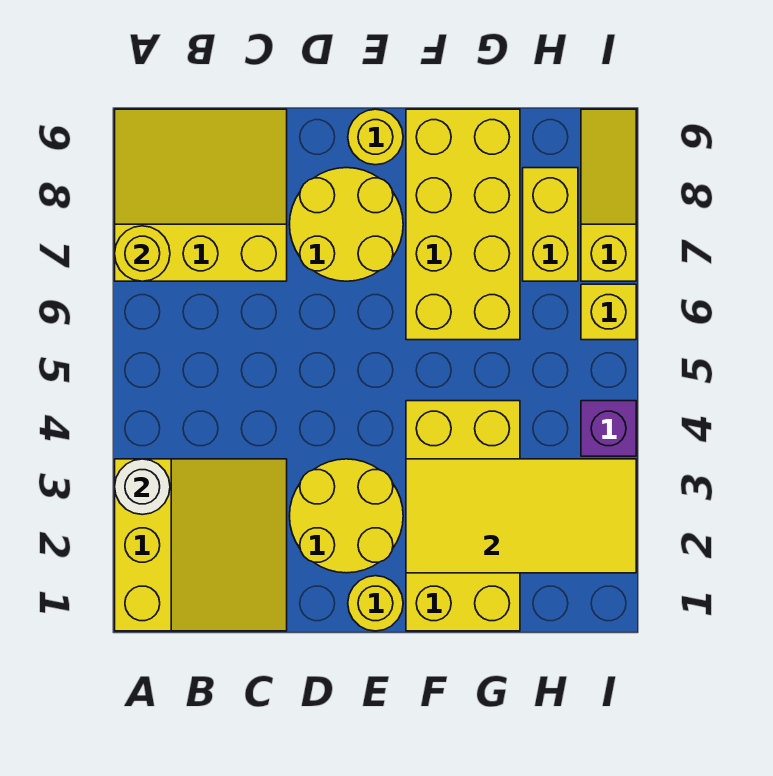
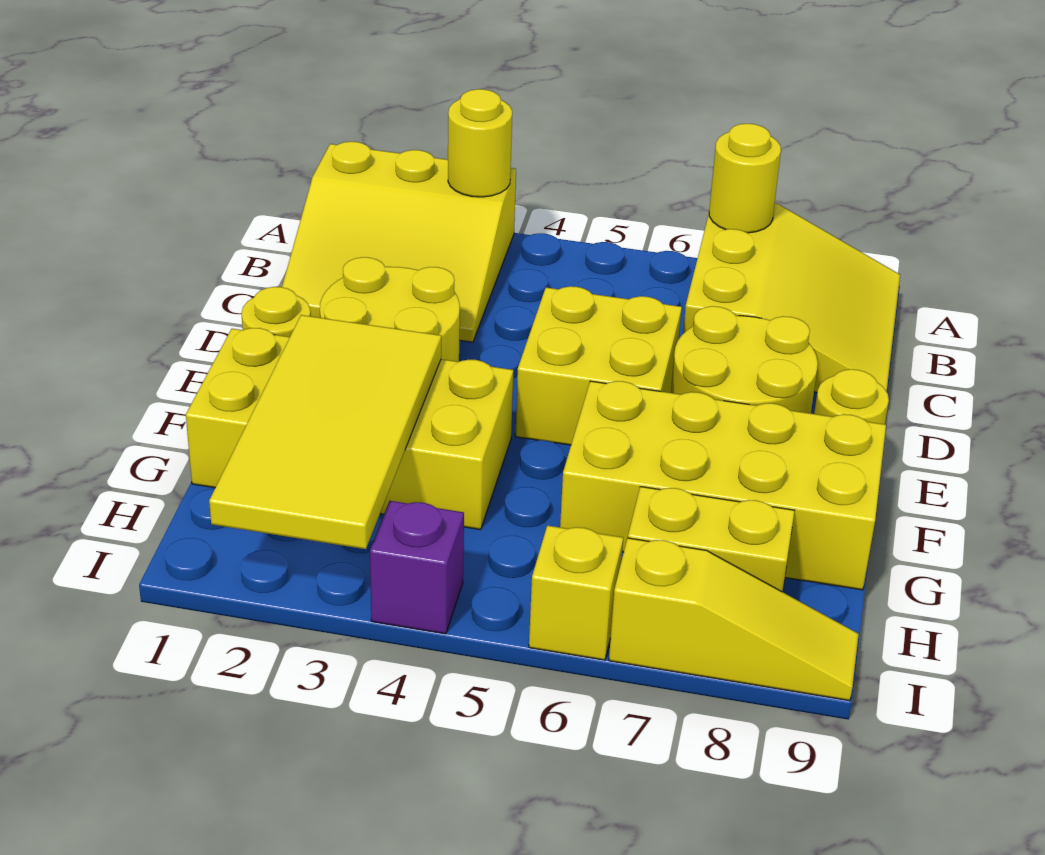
white 1x1 round brick [115,459,170,515] -> yellow 1x1 round brick [448,89,512,197]
none -> yellow 2x2 brick [515,286,682,445]

